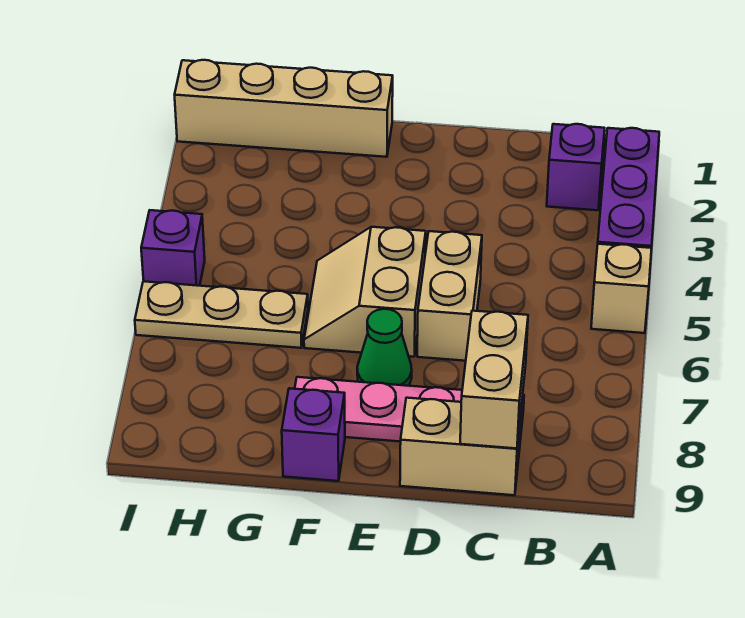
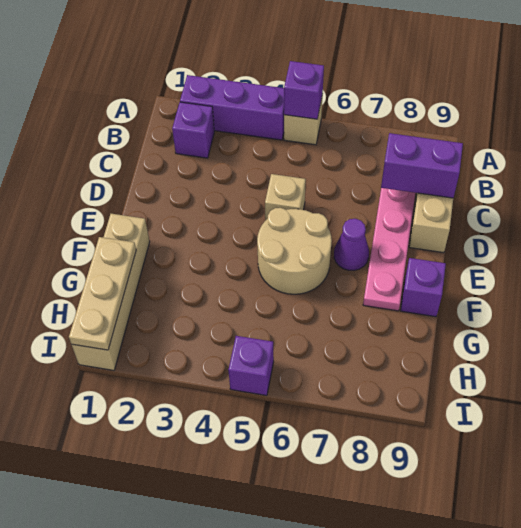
none -> purple 1x1 brick [284,61,324,119]
tan 1x2 brick [460,311,528,449] -> purple 1x2 brick [381,133,463,198]
tan 1x2 brick [417,231,482,361] -> tan 1x1 brick [265,174,306,221]
tan 2x2 slope [304,227,426,357] -> tan 2x2 round brick [257,208,332,294]
green 1x1 cone [357,309,412,386] -> purple 1x1 cone [334,219,369,270]
tan 1x3 plate [135,281,308,348] -> tan 1x3 plate moved to [69,237,136,350]

